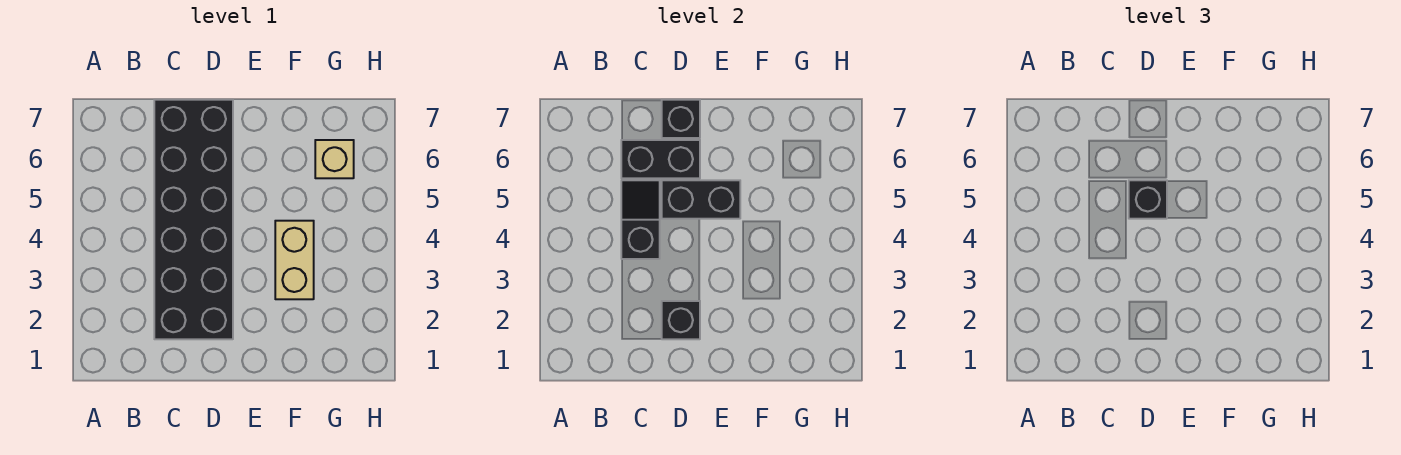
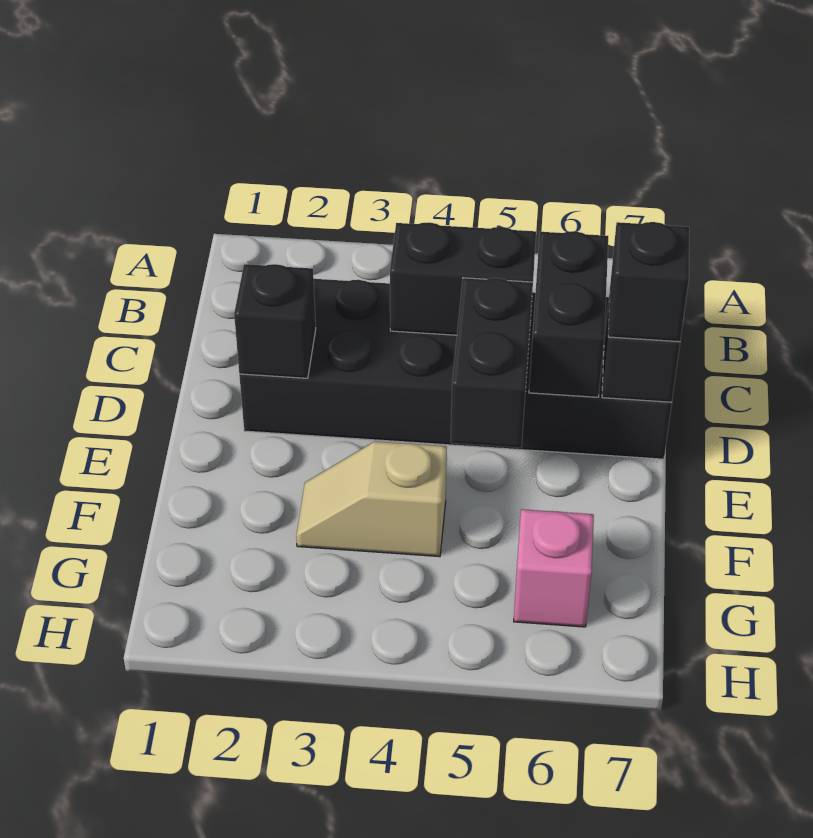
black 1x2 slope [621,180,660,259] -> black 1x2 brick [390,222,536,335]
black 1x1 brick [1129,180,1167,219] -> black 1x1 brick moved to [608,222,689,342]
tan 1x2 brick [275,221,314,299] -> tan 1x2 slope [296,441,447,557]
tan 1x1 brick [315,140,354,178] -> pink 1x1 brick [514,509,594,627]

